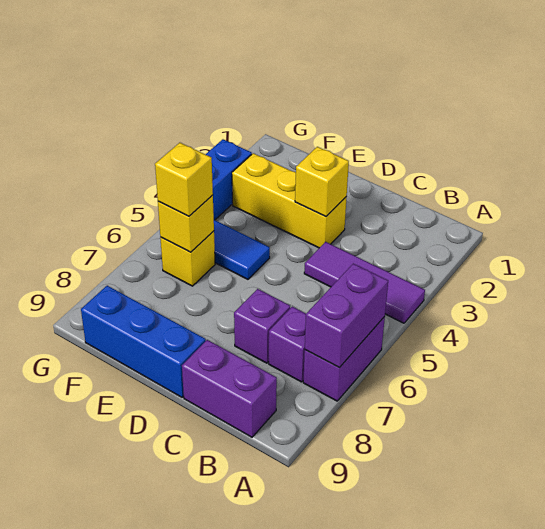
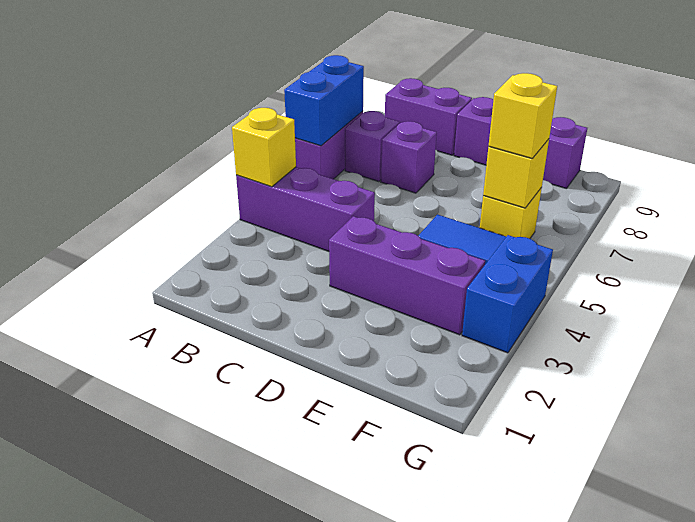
purple 1x3 tile [304,242,425,323] -> purple 1x3 brick [236,167,375,252]
purple 1x2 brick [305,264,388,367] -> blue 1x2 brick [284,55,364,146]
yellow 1x3 brick [232,153,347,248] -> purple 1x3 brick [329,216,485,335]
yellow 1x1 brick [295,147,349,217] -> yellow 1x1 brick moved to [232,108,296,187]
blue 1x3 brick [81,286,206,397] -> purple 1x3 brick [454,97,587,189]

